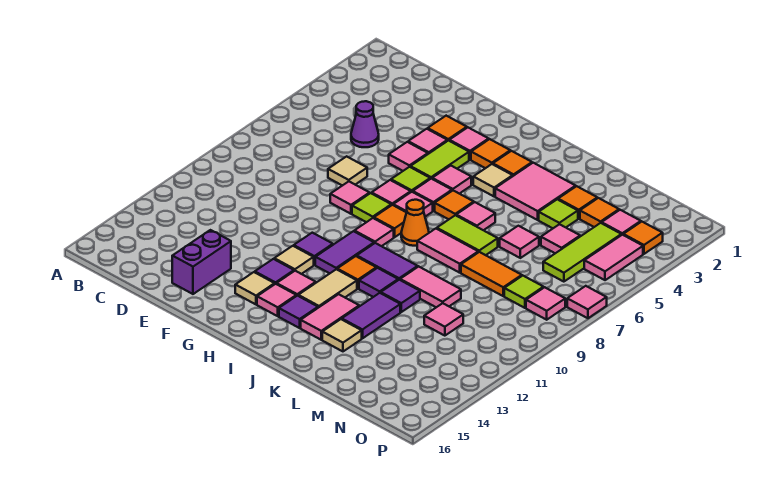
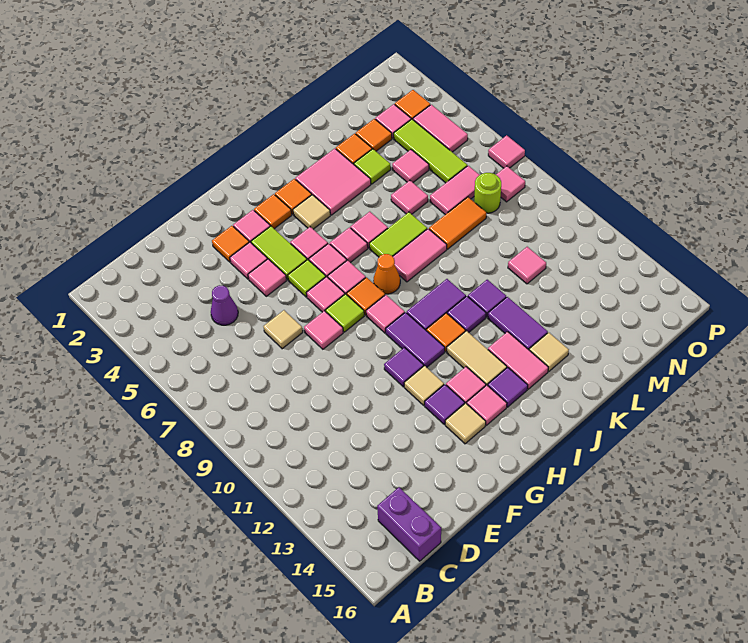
purple 1x2 brick [172,230,231,294] -> purple 1x2 brick moved to [377,487,441,561]
orange 1x1 tile [435,191,474,220] -> pink 1x1 tile [330,227,368,263]
pink 1x2 tile [400,267,461,307] -> pink 1x2 tile moved to [430,166,479,215]
lime 1x1 tile [504,276,544,308] -> lime 1x1 round brick [474,173,501,213]

